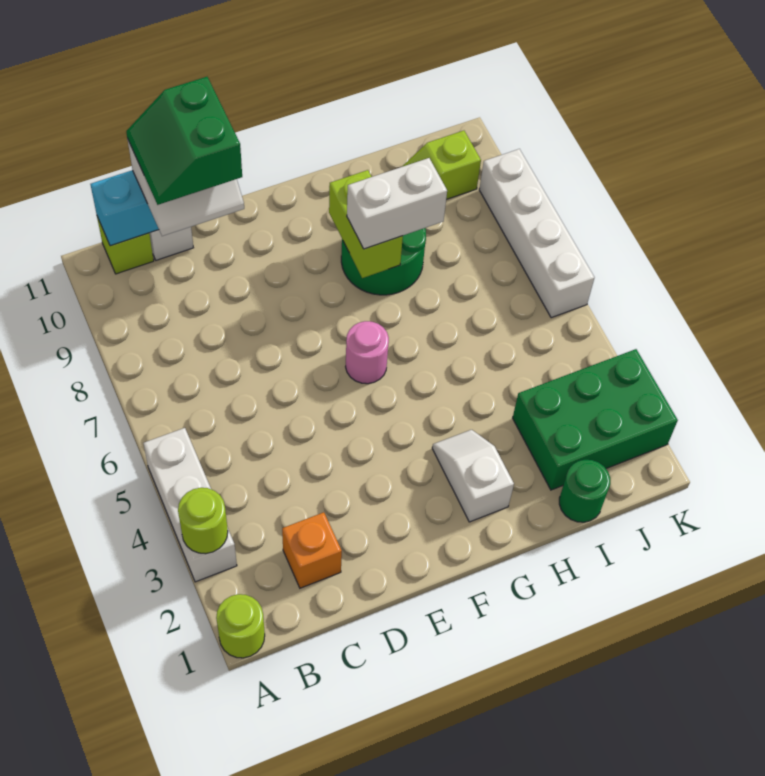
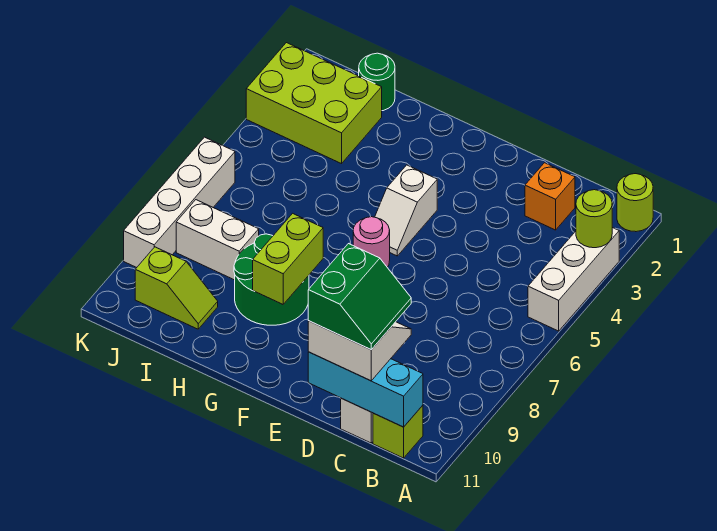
white 1x2 slope [432,430,514,522] -> white 1x2 slope moved to [375,165,437,256]
white 1x2 brick [347,158,447,249] -> white 1x2 brick moved to [176,200,259,280]
green 2x3 brick [513,349,678,490] -> lime 2x3 brick [246,43,382,164]

